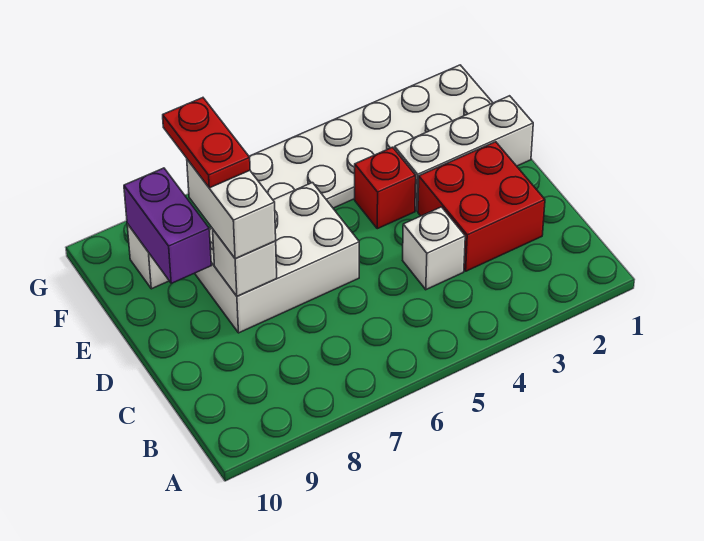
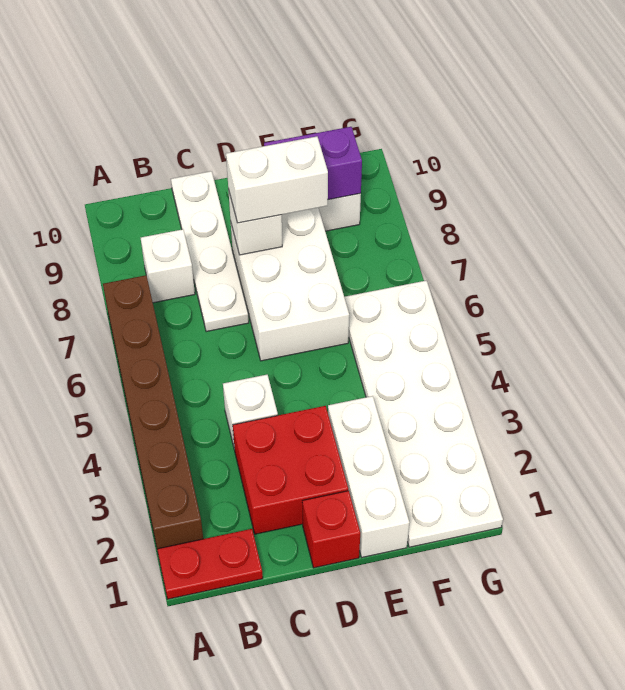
none -> brown 1x6 brick [103,275,203,549]
none -> white 1x1 brick [141,229,195,303]
none -> white 1x4 plate [171,171,249,332]
red 1x1 brick [355,147,416,229] -> red 1x1 brick moved to [302,491,360,568]
red 1x2 plate [163,98,250,188] -> red 1x2 plate moved to [157,529,263,599]

